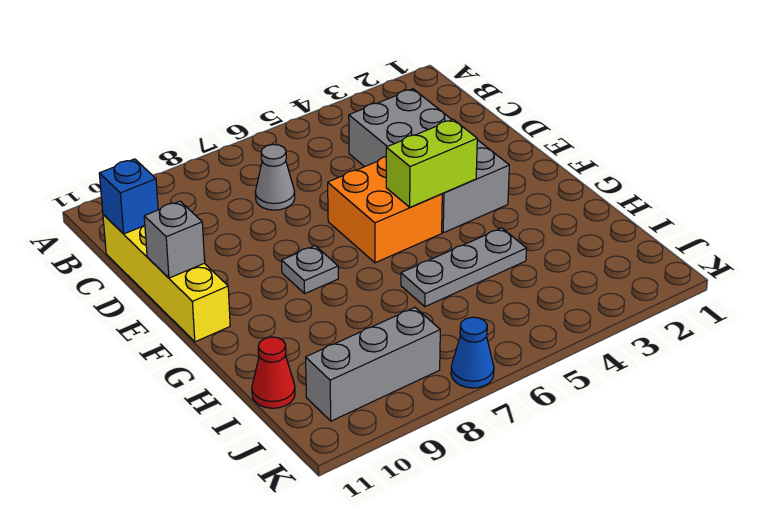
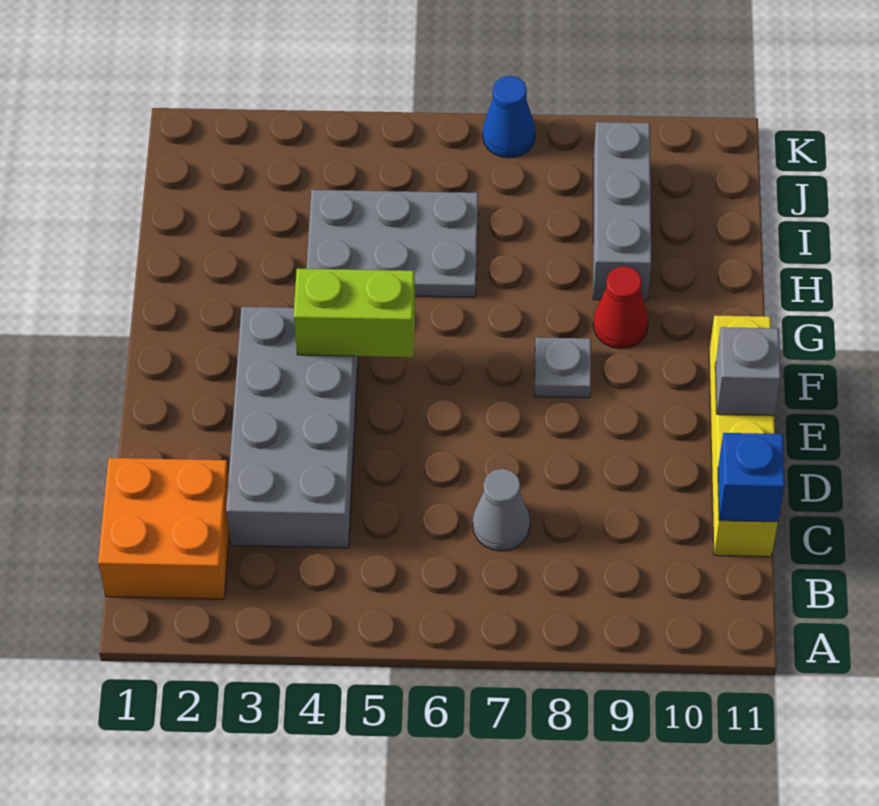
orange 2x2 brick [328,157,442,263] -> orange 2x2 brick moved to [98,458,229,599]
grey 1x3 plate [401,228,527,307] -> grey 2x3 plate [307,190,478,297]
red 1x1 cone [252,337,295,408] -> red 1x1 cone moved to [593,266,649,349]
grey 1x3 brick [306,308,440,421] -> grey 1x3 brick turned to [593,122,651,301]

